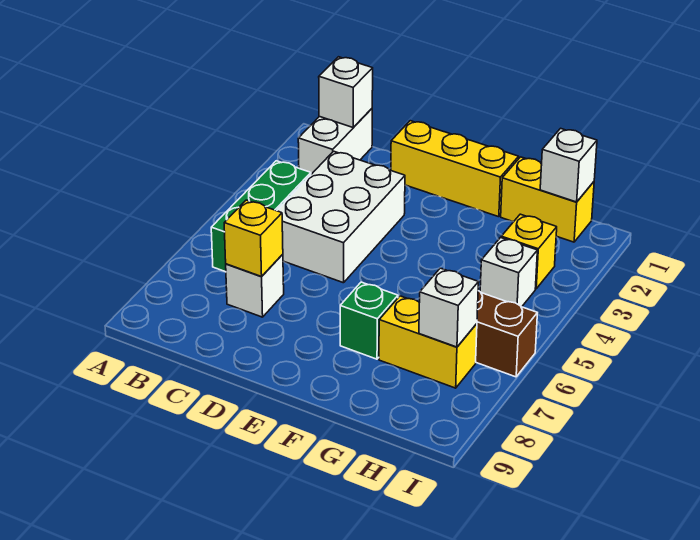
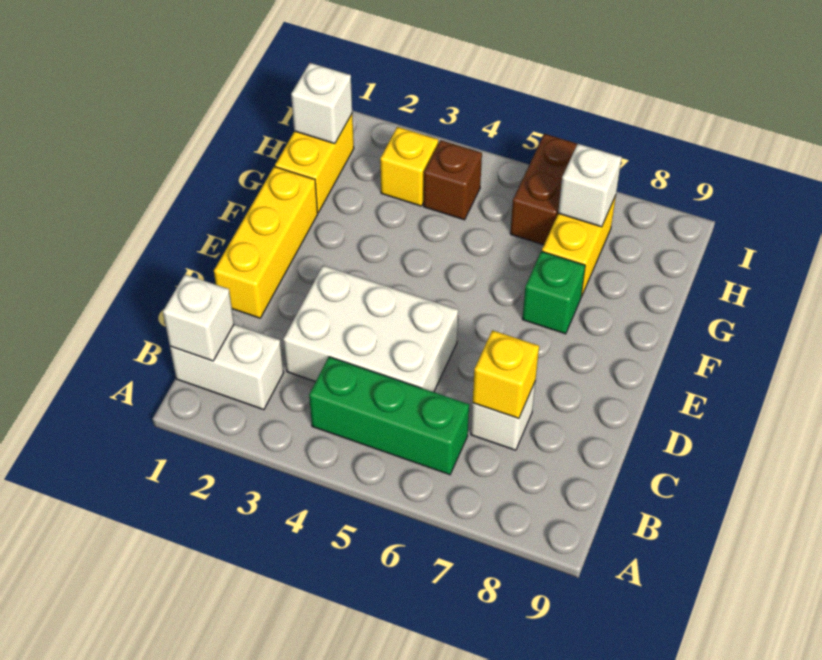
white 1x1 brick [480,238,537,307] -> brown 1x1 brick [424,140,482,220]

